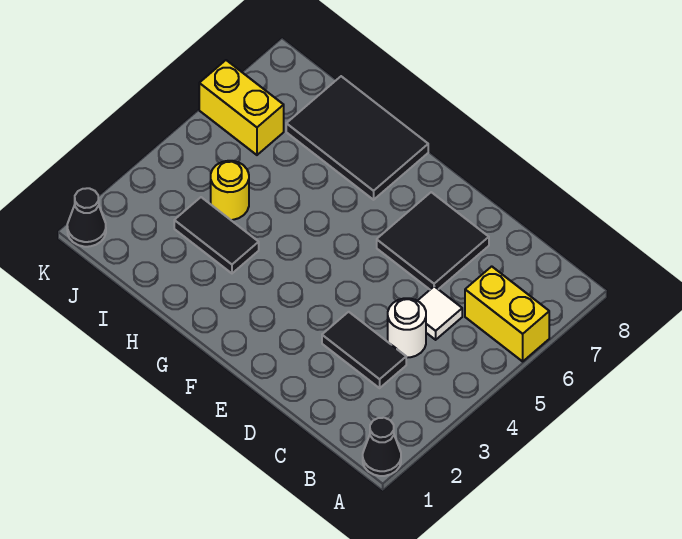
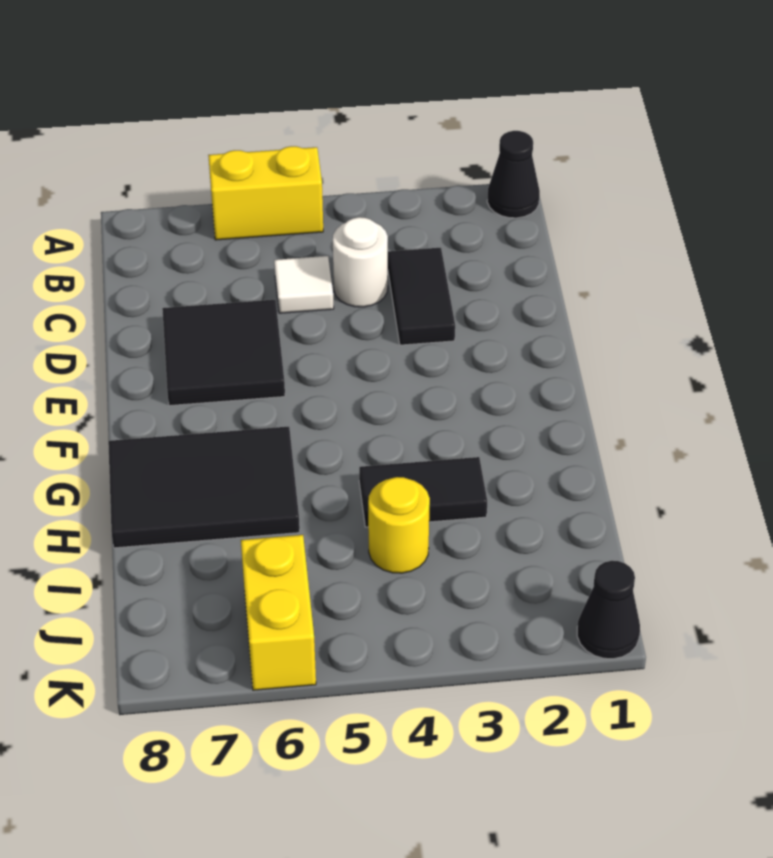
yellow 1x2 brick [465,266,549,361] -> yellow 1x2 brick turned to [208,146,323,240]
black 2x3 tile [286,76,428,200] -> black 2x3 tile turned to [108,427,300,548]
black 1x2 tile [174,197,259,273] -> black 1x2 tile turned to [359,457,487,527]

